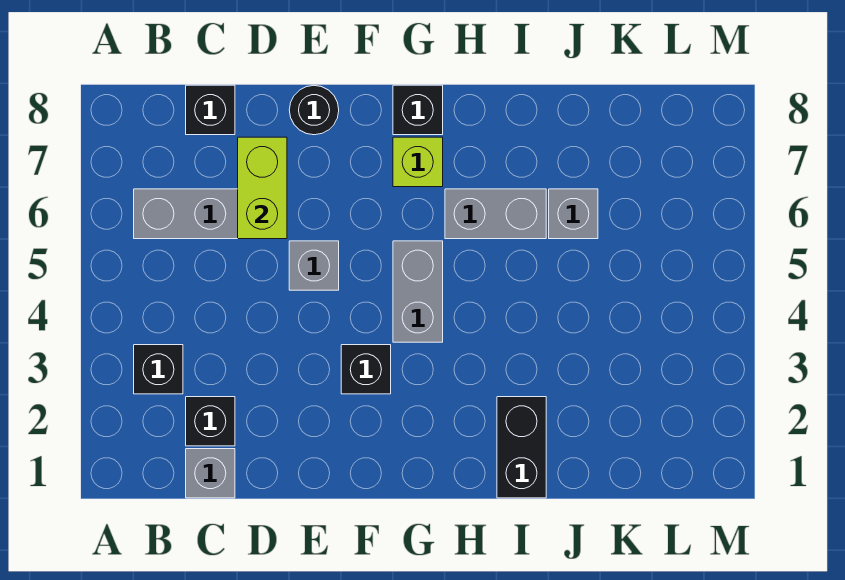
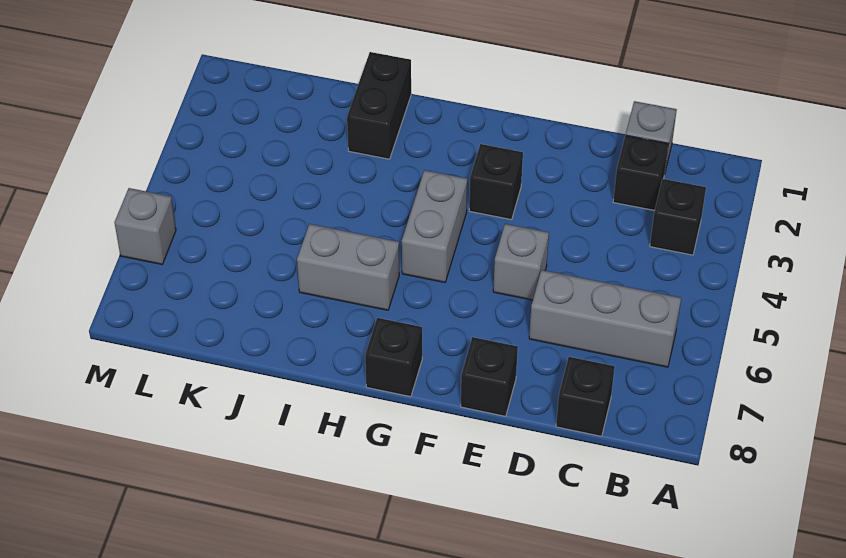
lime 1x2 brick [238,137,287,239] -> none
black 1x1 round brick [289,85,339,135] -> black 1x1 brick [461,337,518,416]
lime 1x1 brick [393,137,443,187] -> none
grey 1x1 brick [549,189,598,239] -> grey 1x1 brick moved to [114,188,176,264]

